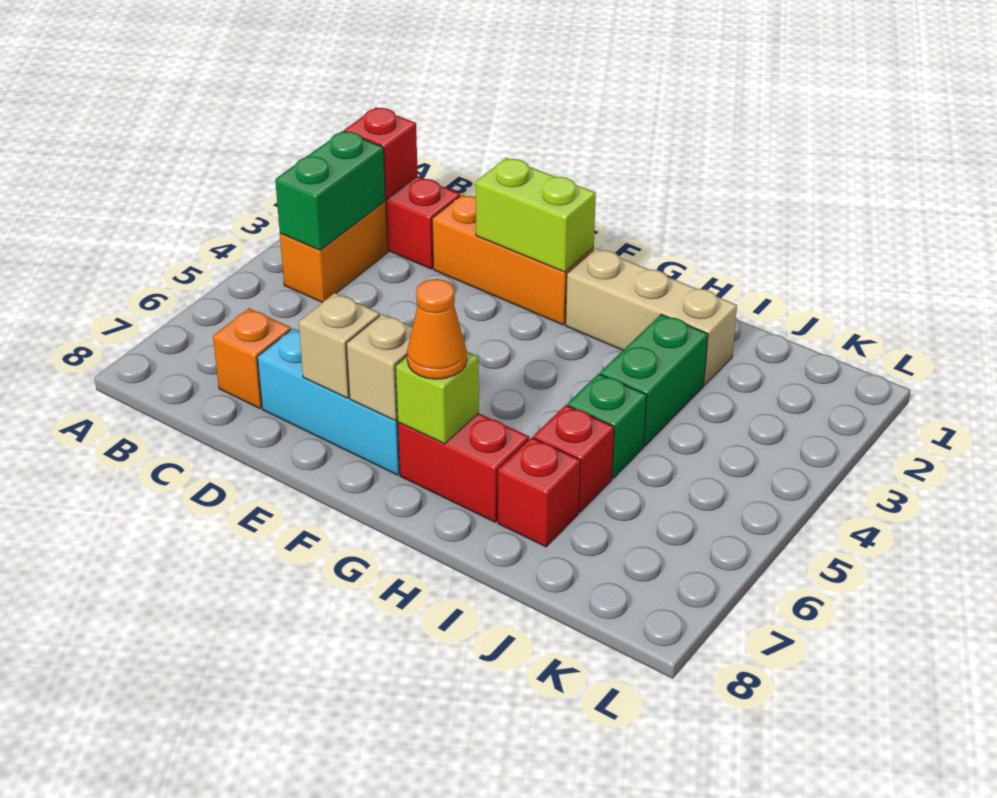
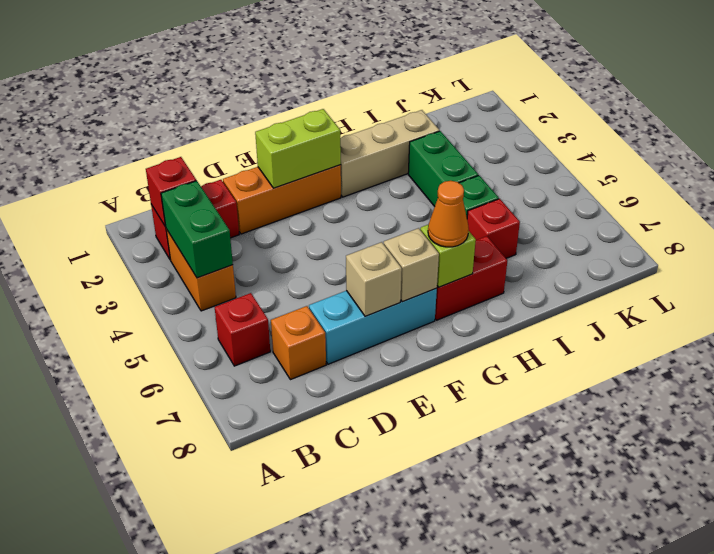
red 1x1 brick [498,437,581,547] -> red 1x1 brick moved to [215,293,270,366]

